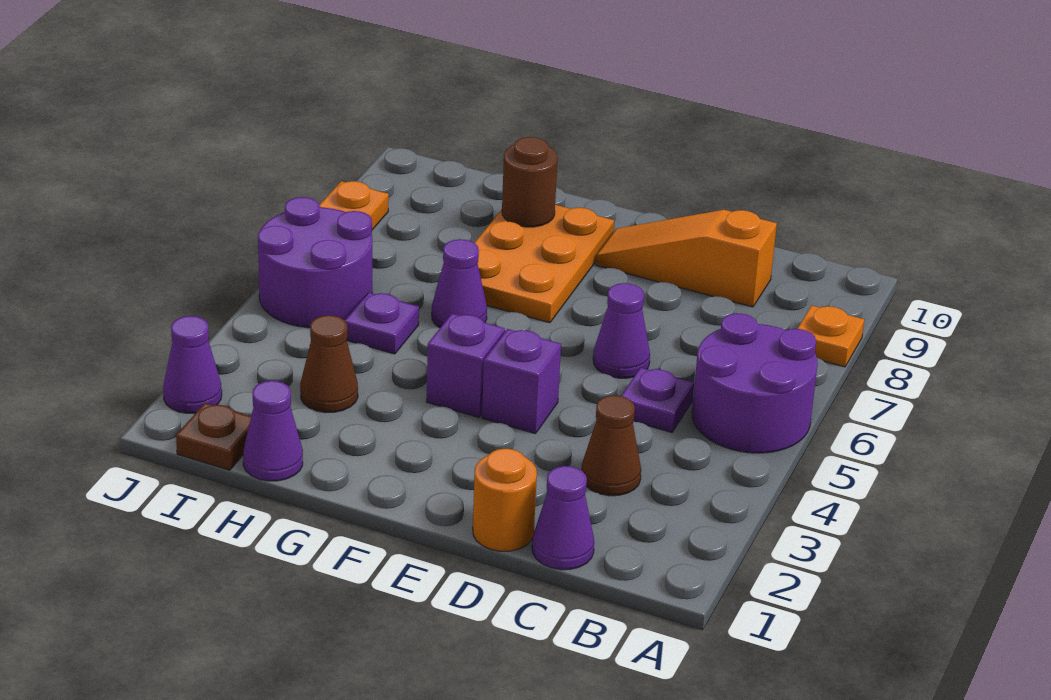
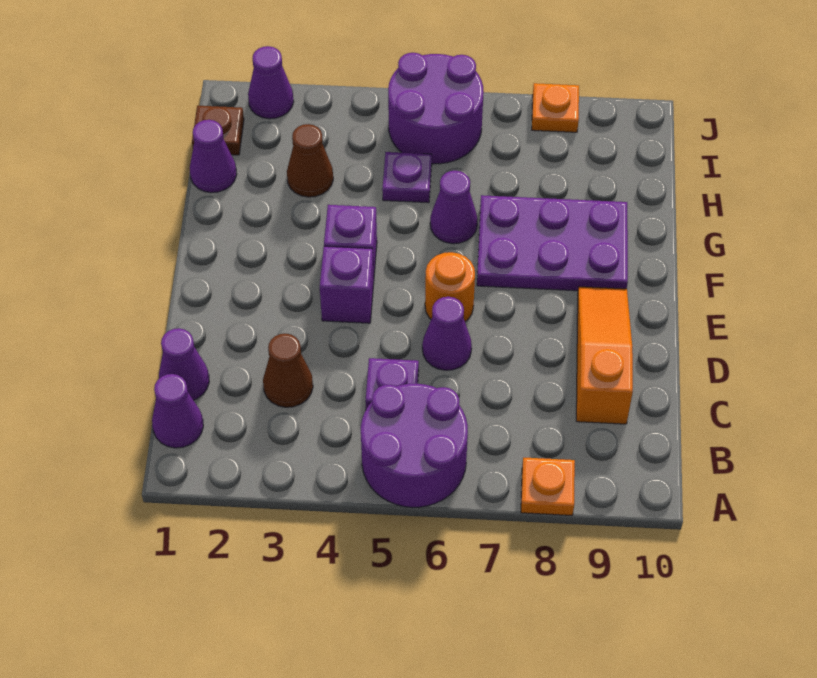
none -> purple 1x1 cone [152,374,203,448]
orange 1x1 round brick [473,449,537,551] -> orange 1x1 round brick moved to [425,252,475,322]
orange 2x3 plate [475,205,614,323] -> purple 2x3 plate [477,195,628,291]
brown 1x1 round brick [502,137,558,227] -> none

